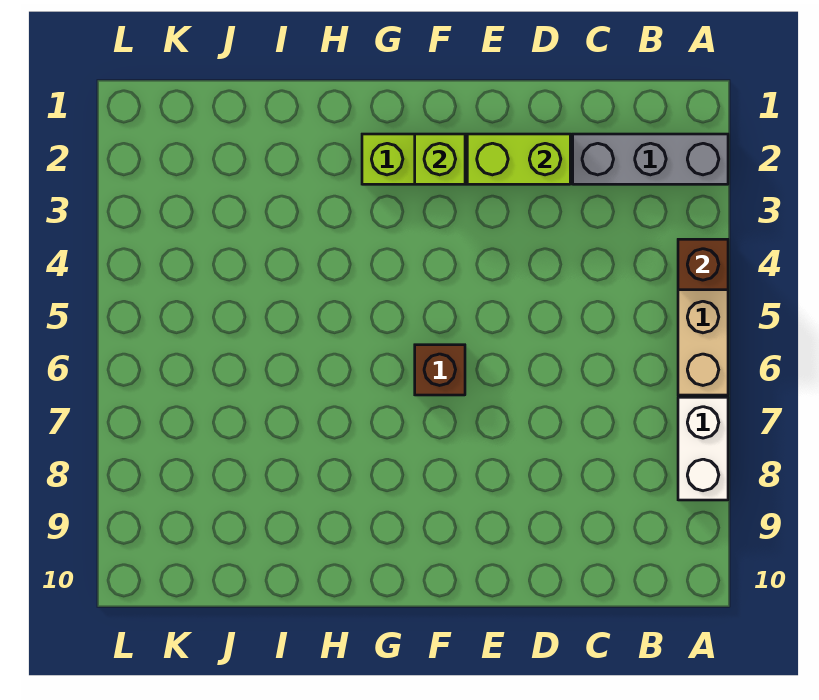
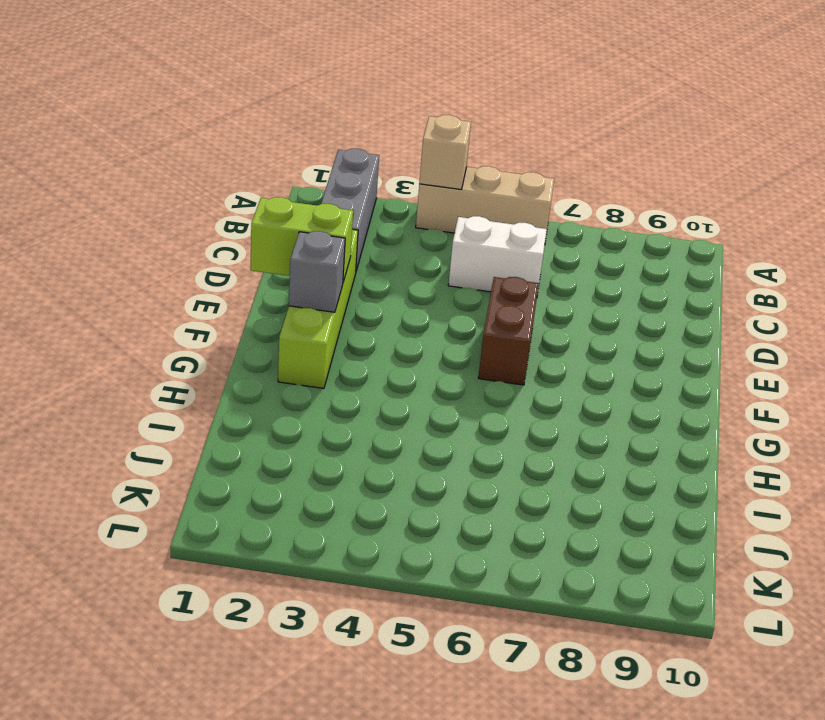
brown 1x1 brick [678,239,728,290] -> tan 1x1 brick [419,115,471,189]
white 1x2 brick [678,397,728,500] -> white 1x2 brick moved to [448,216,547,295]
lime 1x2 brick [467,134,570,184] -> lime 1x2 brick turned to [250,197,353,282]
lime 1x1 brick [415,134,465,184] -> grey 1x1 brick [289,231,345,312]
brown 1x1 brick [415,345,465,395] -> brown 1x2 brick [478,277,539,385]

